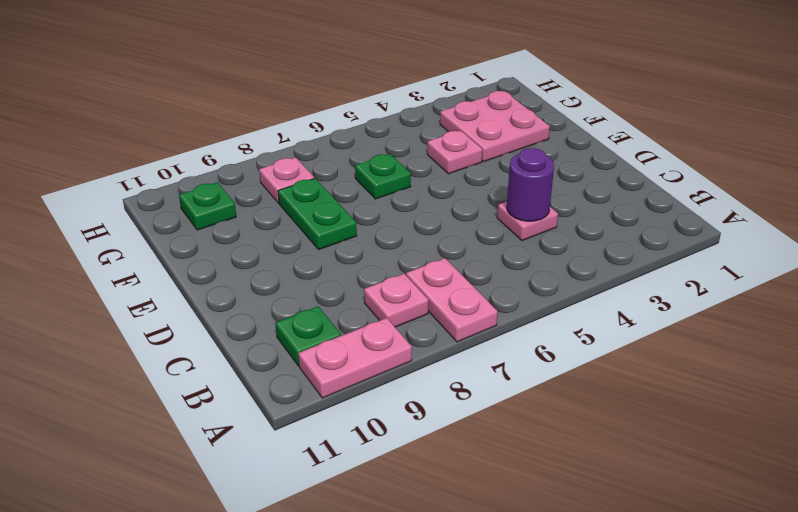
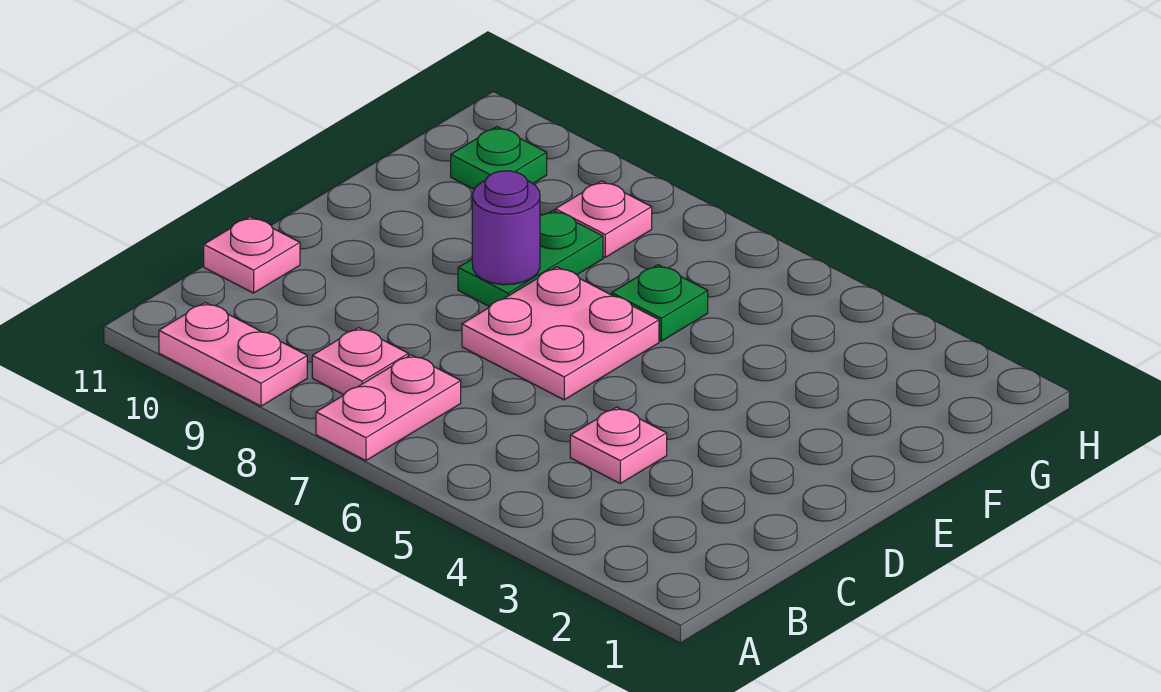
green 1x1 plate [275,306,341,366] -> none
purple 1x1 round brick [507,148,554,221] -> purple 1x1 round brick moved to [472,171,540,285]
pink 2x2 plate [440,91,550,162] -> pink 2x2 plate moved to [462,267,659,400]
pink 1x1 plate [427,131,482,174] -> pink 1x1 plate moved to [204,217,300,293]

